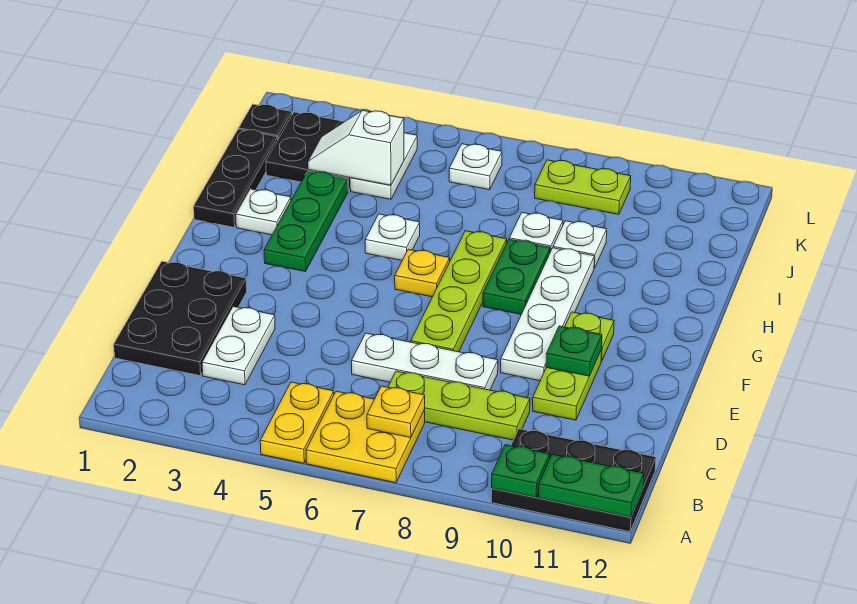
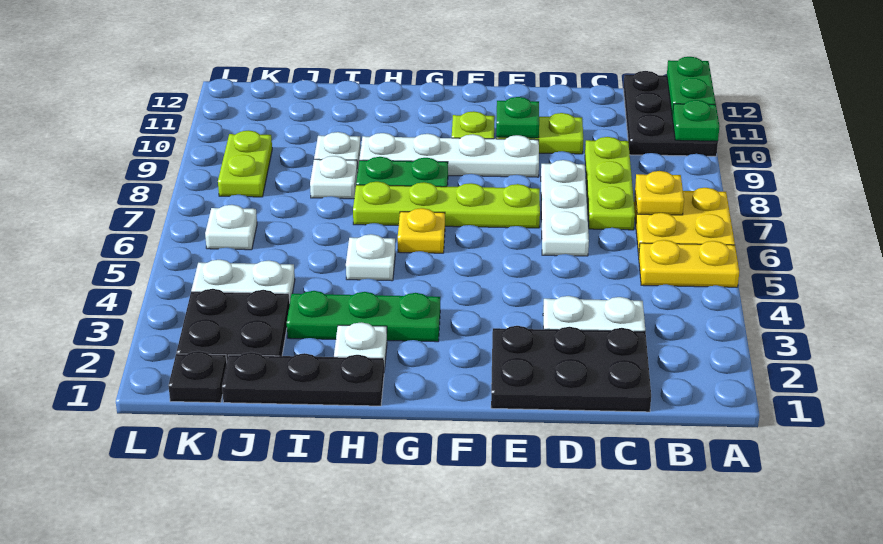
white 1x2 slope [308,110,404,185] -> none

